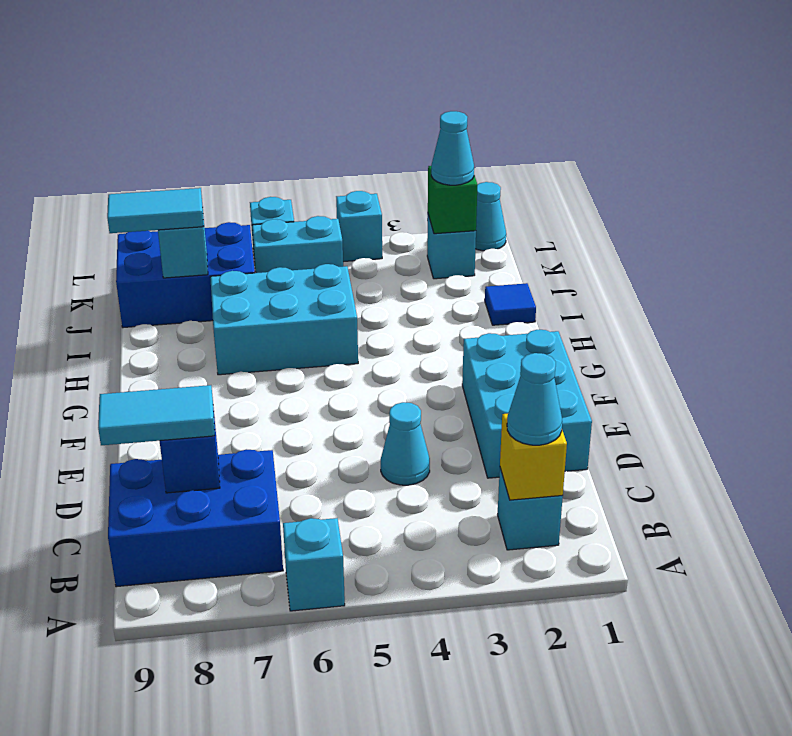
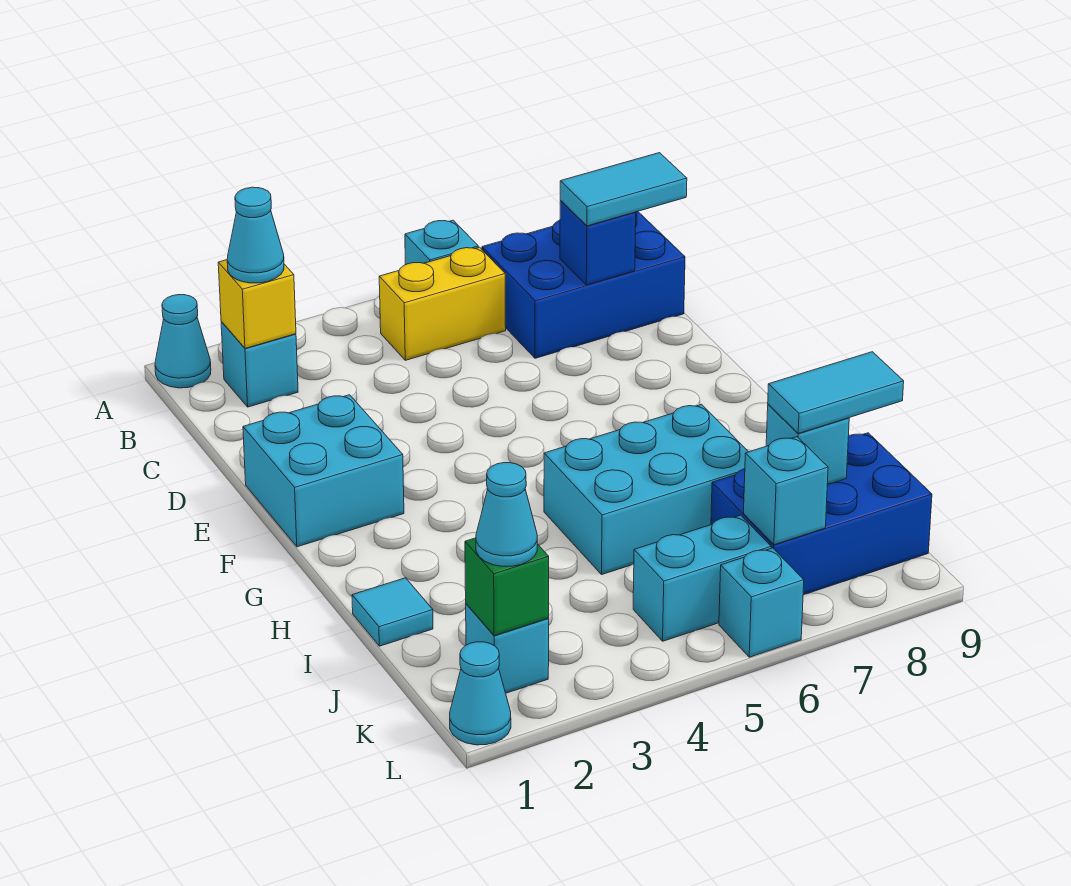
none -> yellow 1x2 brick [379,247,506,360]
cyan 2x3 brick [462,330,592,478] -> cyan 2x2 brick [243,395,404,547]
cyan 1x1 cone [381,402,430,485] -> cyan 1x1 cone moved to [155,295,211,388]
blue 1x1 tile [485,283,536,325] -> cyan 1x1 tile [352,578,433,646]
cyan 1x1 brick [336,191,382,262] -> cyan 1x1 brick moved to [743,437,828,545]

